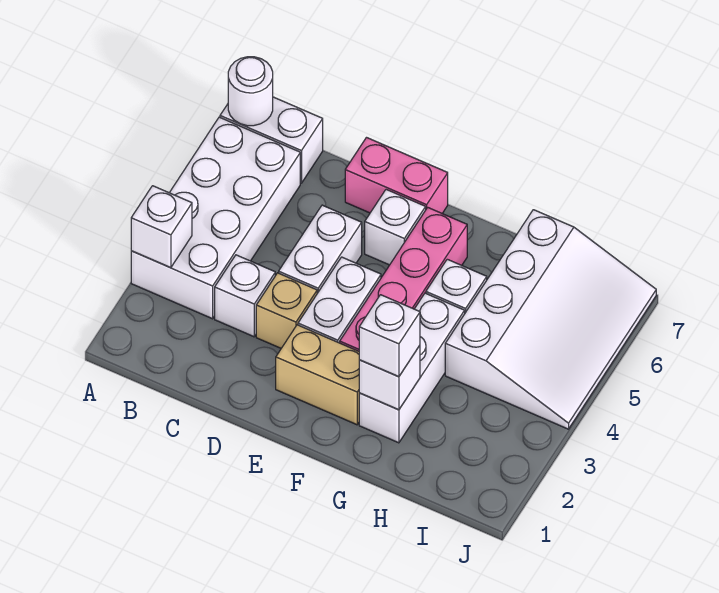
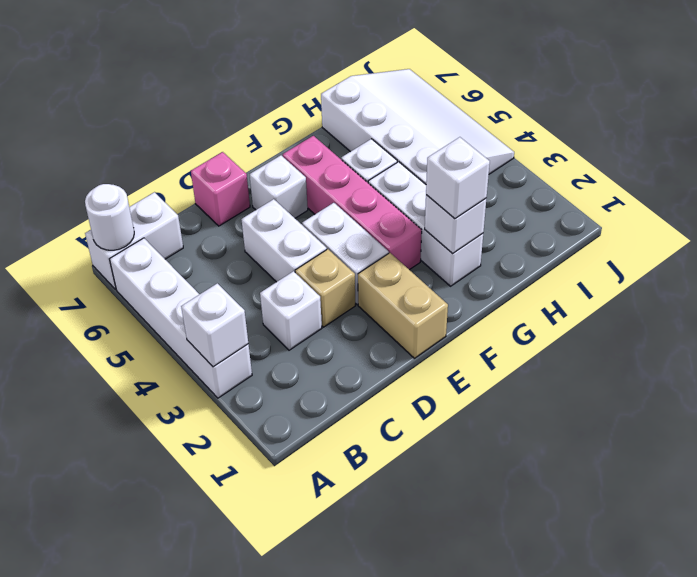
white 2x4 brick [131,117,300,319] -> white 1x4 brick [110,238,252,398]
pink 1x2 brick [345,138,448,213] -> pink 1x1 brick [191,152,250,226]
tan 1x2 brick [276,325,359,425] -> tan 1x2 brick turned to [358,253,448,358]

